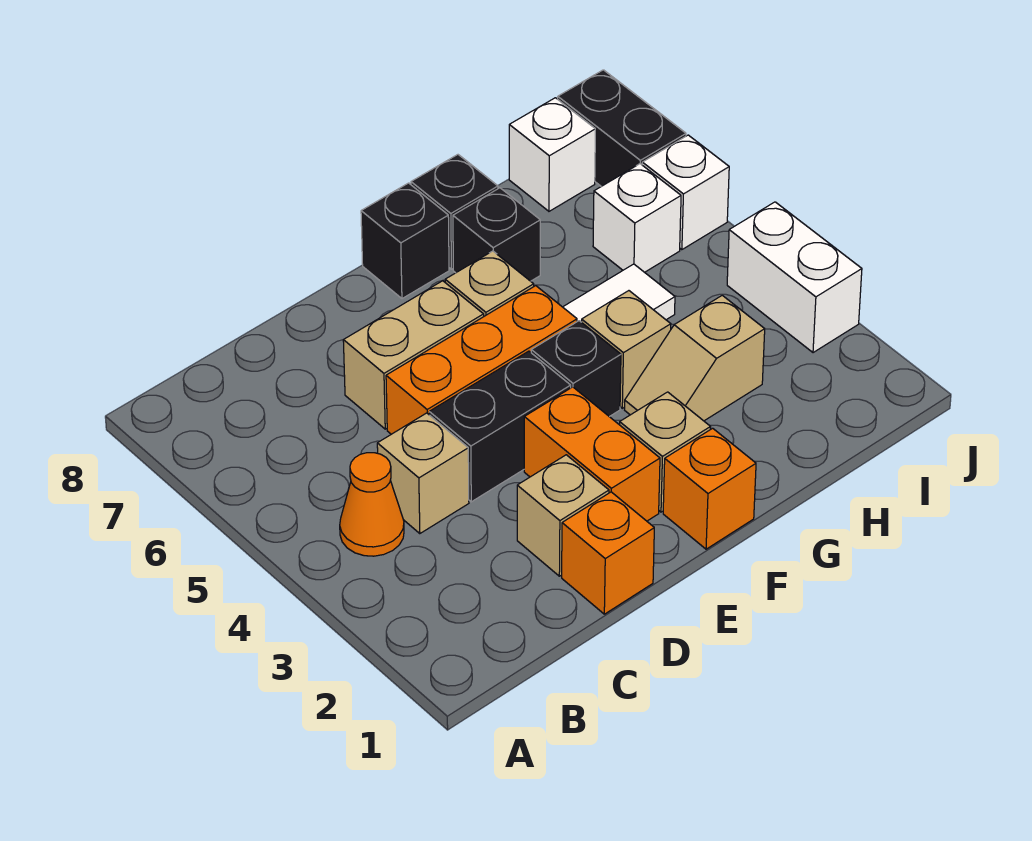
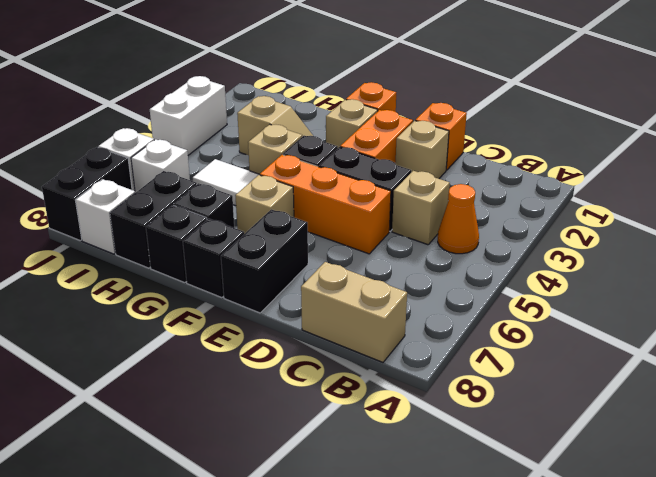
tan 1x2 brick [343,281,484,429] -> tan 1x2 brick moved to [301,262,407,362]
none -> black 1x2 brick [221,209,308,313]
none -> black 1x2 brick [110,171,197,268]

